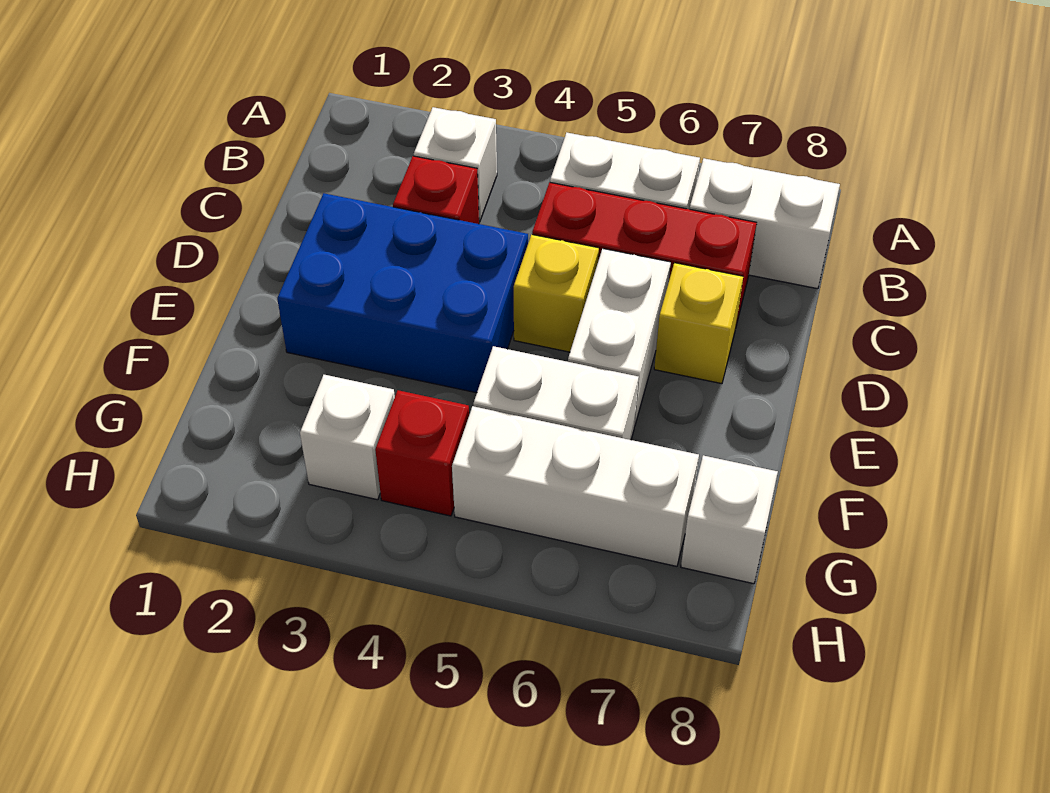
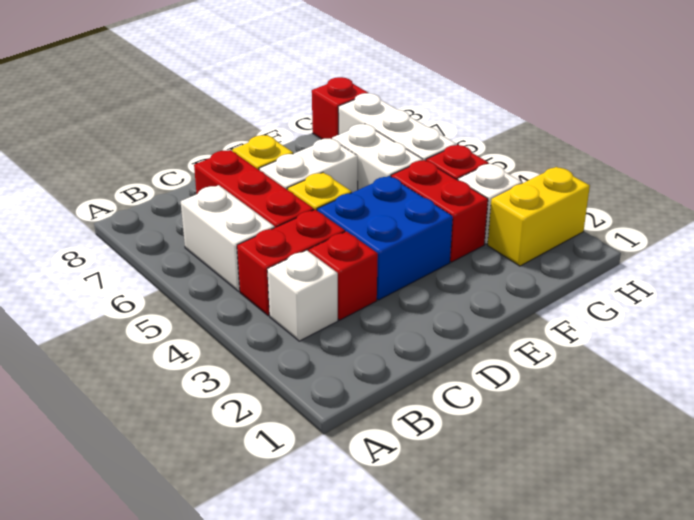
none -> red 1x2 brick [237,209,345,316]
white 1x2 brick [690,158,840,289] -> none
blue 2x3 brick [277,193,528,393] -> blue 2x2 brick [317,176,453,300]
none -> red 1x2 brick [391,160,488,262]
none -> yellow 1x2 brick [488,167,590,266]
white 1x1 brick [681,455,778,584] -> red 1x1 brick [312,77,368,139]

